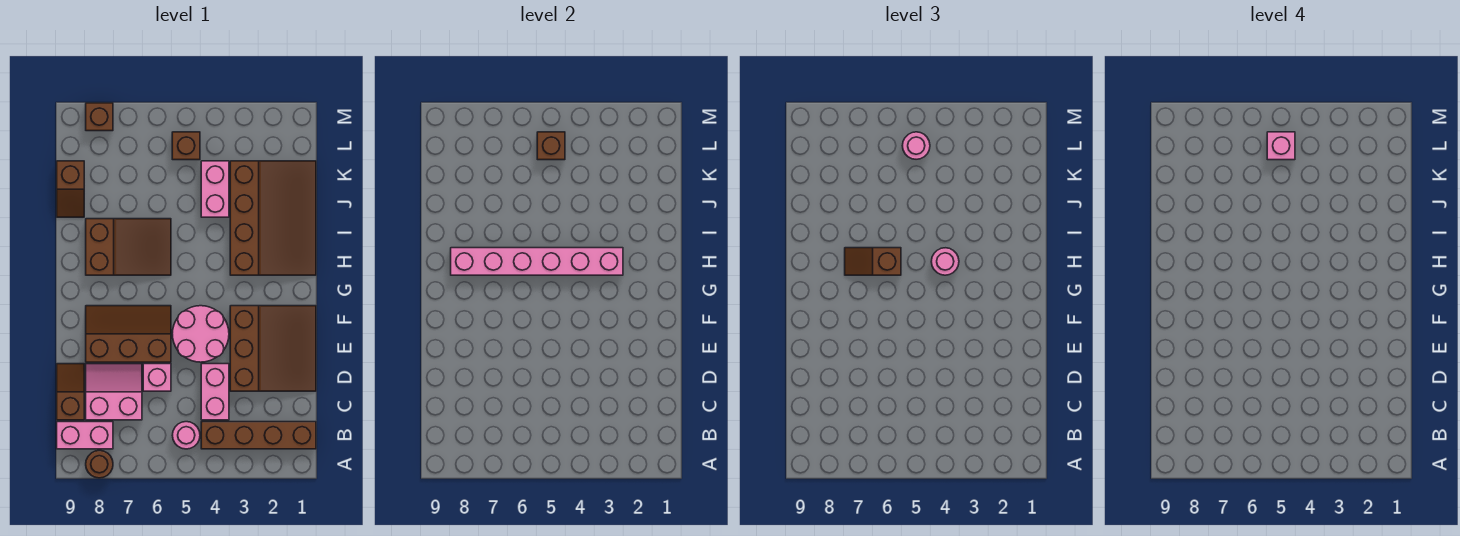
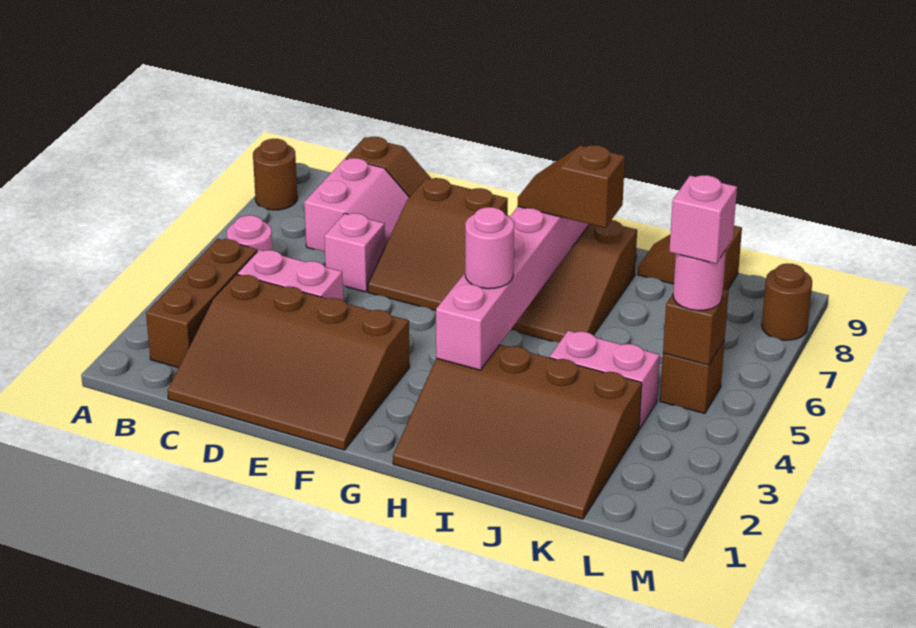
brown 1x4 brick [201,422,316,449] -> brown 1x3 brick [146,239,257,368]
pink 1x2 brick [57,422,113,449] -> none
brown 3x3 slope [230,306,316,391] -> brown 3x4 slope [167,274,410,450]
pink 2x2 round brick [172,306,229,362] -> none
brown 2x3 slope [86,306,171,362] -> brown 2x3 slope turned to [368,178,508,310]
brown 1x2 slope [845,248,901,275] -> brown 1x2 slope turned to [518,145,625,228]
brown 1x1 brick [86,103,113,131] -> brown 1x1 round brick [762,263,812,340]

